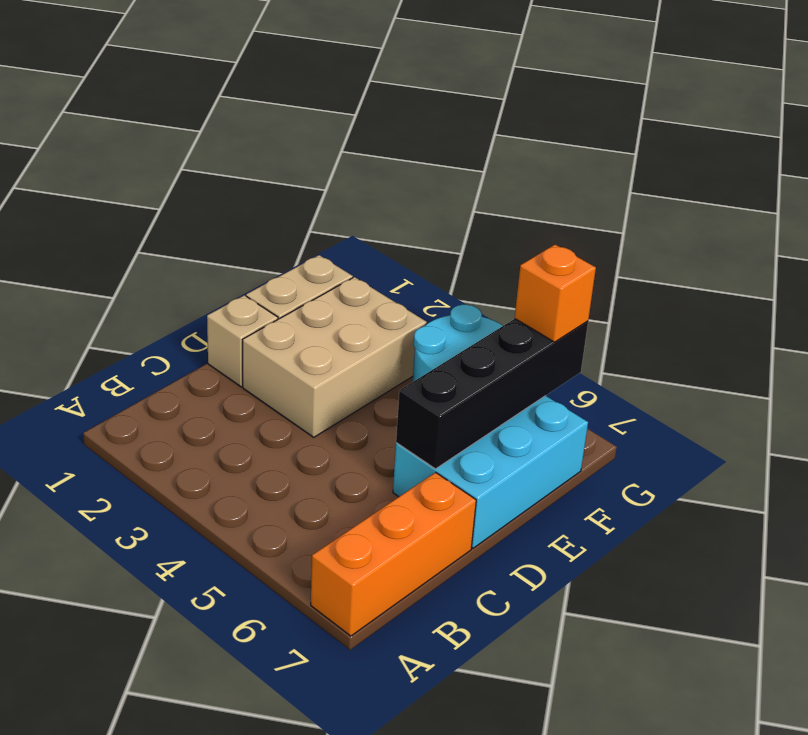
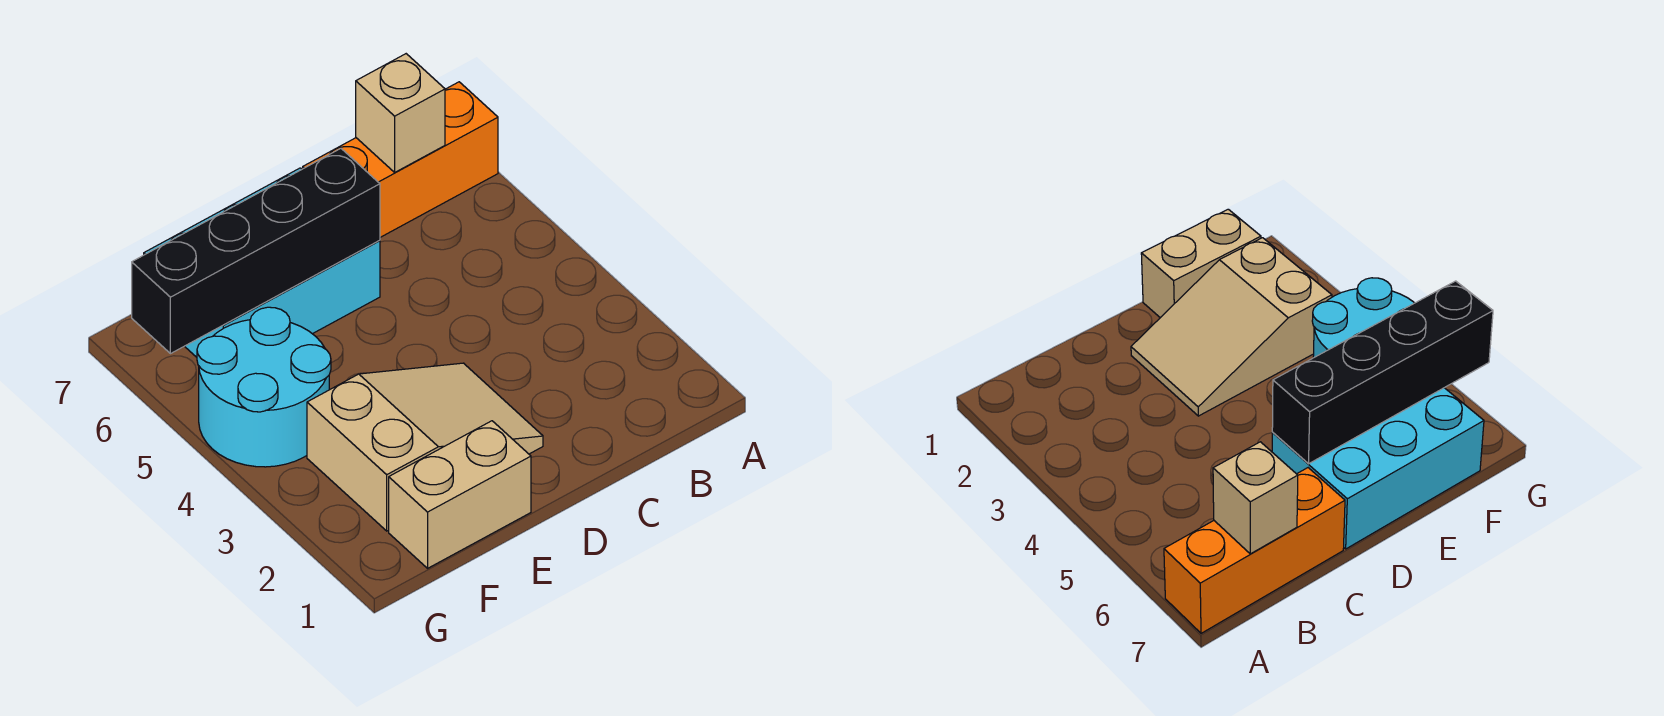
tan 1x1 brick [207,295,278,387] -> tan 1x1 brick moved to [356,54,445,172]
tan 2x3 brick [243,277,427,437] -> tan 2x3 slope [307,363,543,531]
orange 1x1 brick [515,245,596,342] -> none

